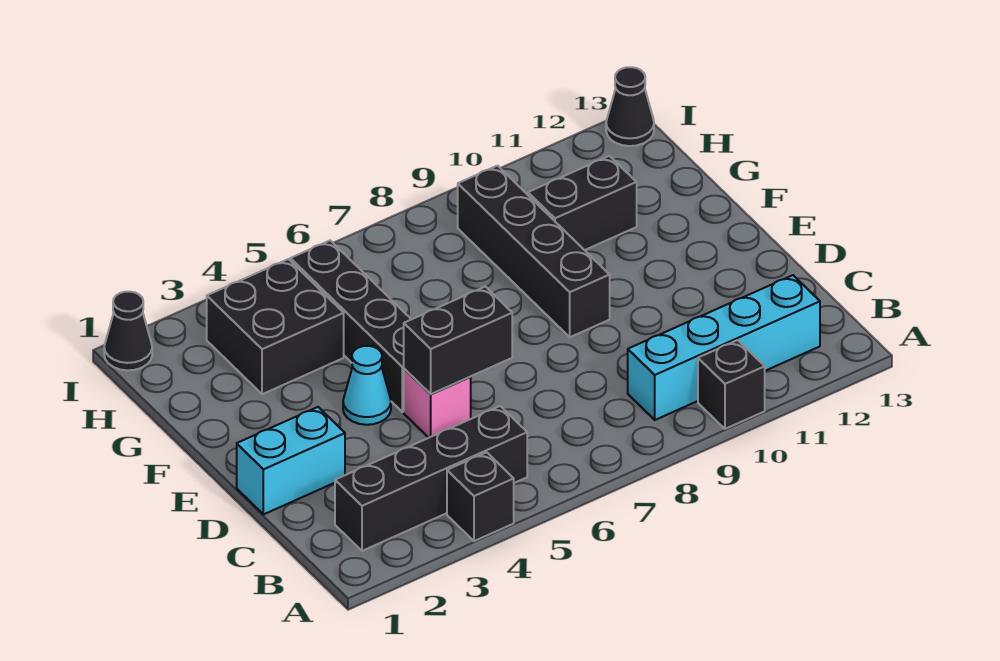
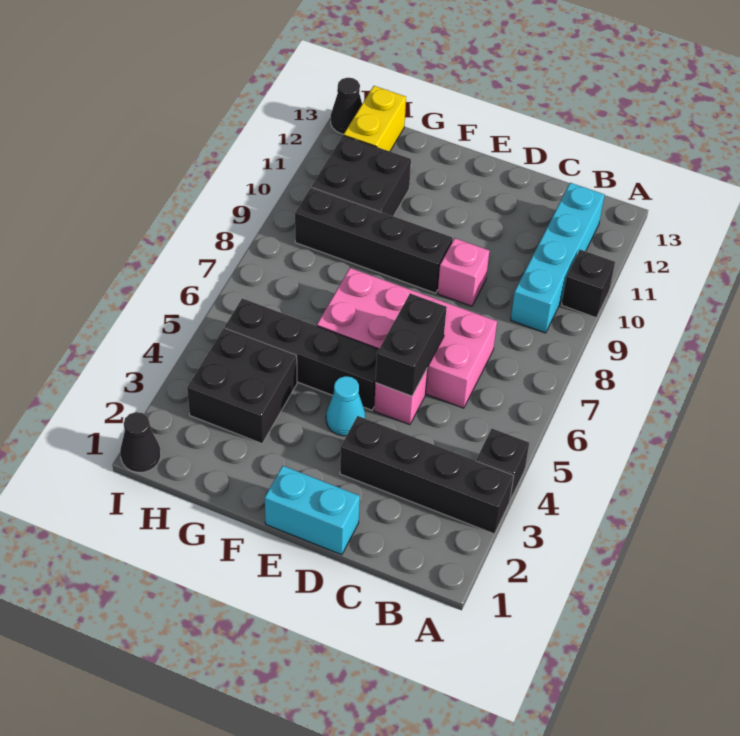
black 1x4 brick [335,406,527,551] -> black 1x4 brick turned to [340,416,514,534]
none -> pink 2x4 brick [317,268,497,408]
cyan 1x2 brick [237,407,345,514] -> cyan 1x2 brick turned to [265,466,360,555]
none -> pink 1x1 brick [438,238,489,306]
black 1x2 brick [528,156,637,250] -> black 2x2 brick [312,135,411,216]
none -> yellow 1x2 brick [344,86,406,152]

